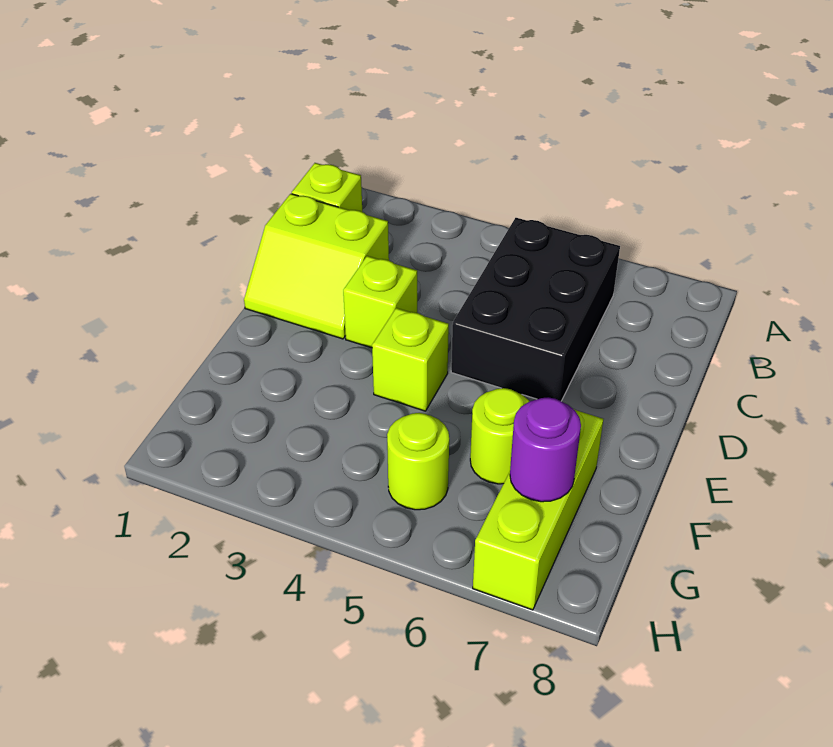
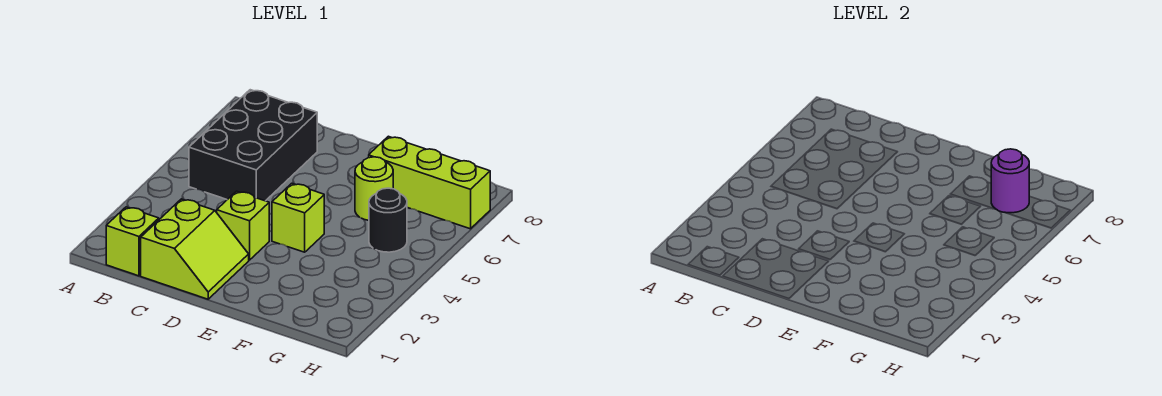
black 2x3 brick [451,218,620,401] -> black 2x3 brick turned to [189,90,317,201]
lime 1x1 round brick [387,413,449,510] -> black 1x1 round brick [369,188,407,252]

